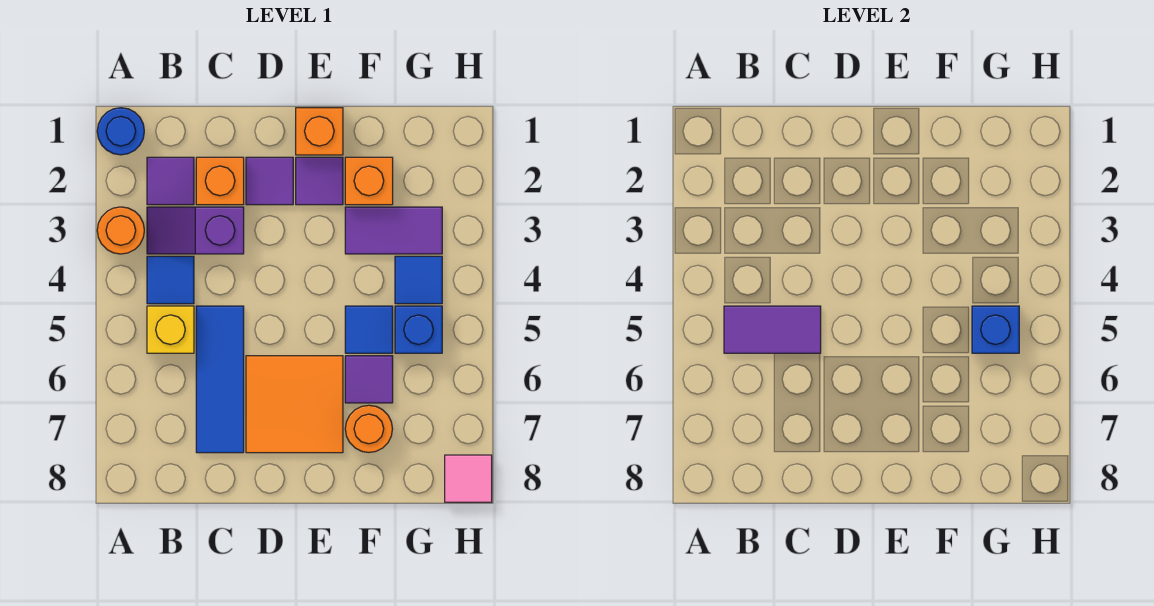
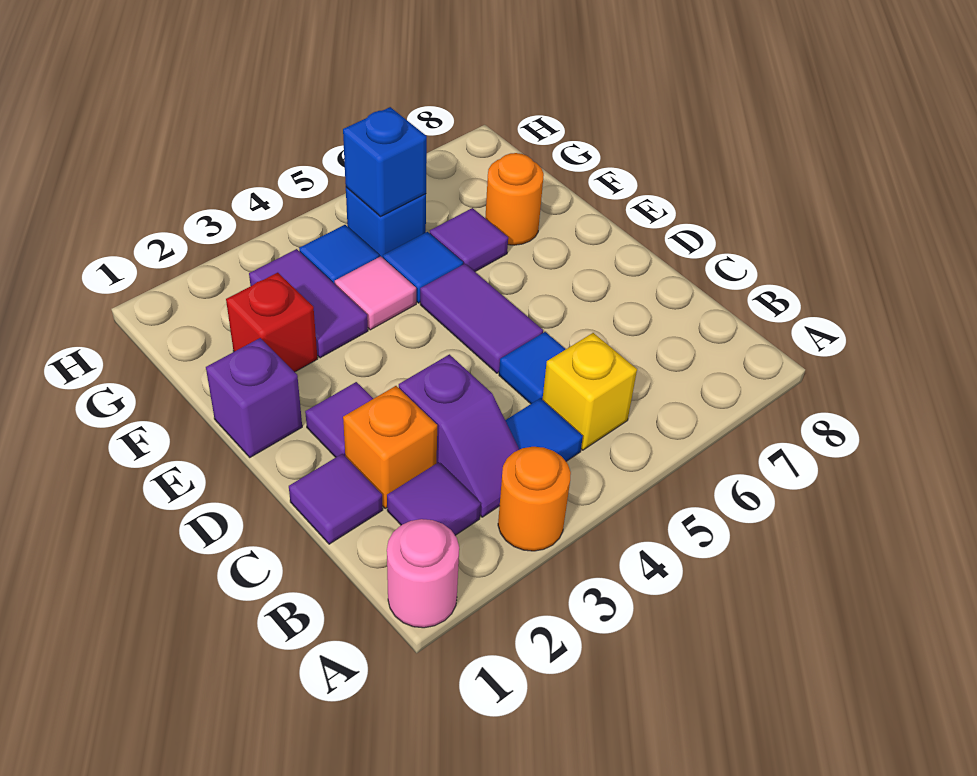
blue 1x1 round brick [97,108,144,155] -> pink 1x1 round brick [387,519,459,628]
purple 1x2 tile [724,306,821,353] -> purple 1x2 tile moved to [420,264,543,373]
blue 1x3 tile [196,306,244,453] -> blue 1x1 tile [499,332,566,404]
orange 2x2 tile [246,356,343,453] -> none
orange 1x1 brick [296,108,343,155] -> purple 1x1 brick [206,338,302,457]
purple 1x1 tile [296,157,343,205] -> purple 1x1 tile moved to [289,454,383,544]
orange 1x1 brick [345,157,393,205] -> red 1x1 brick [226,273,317,372]
pink 1x1 tile [445,455,492,502] -> pink 1x1 tile moved to [335,256,416,330]

